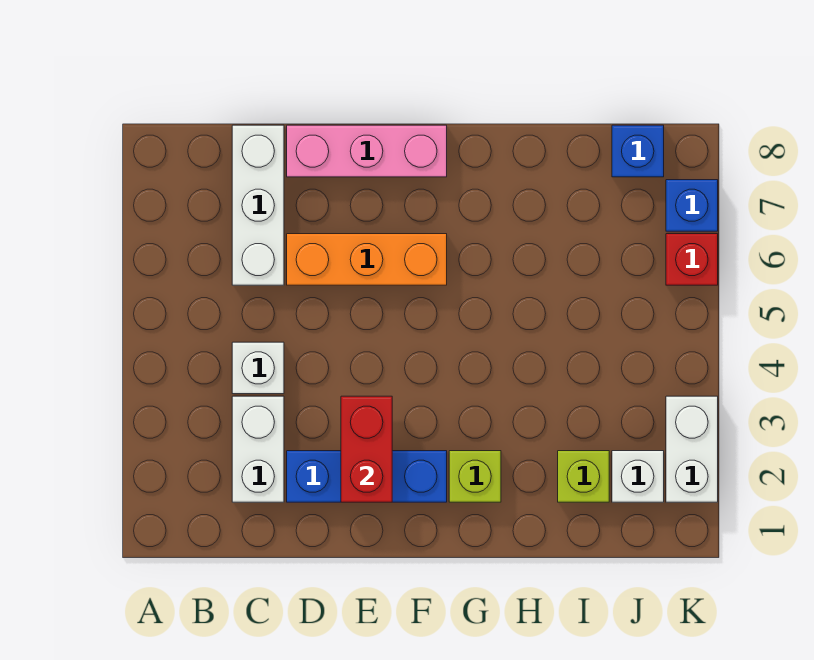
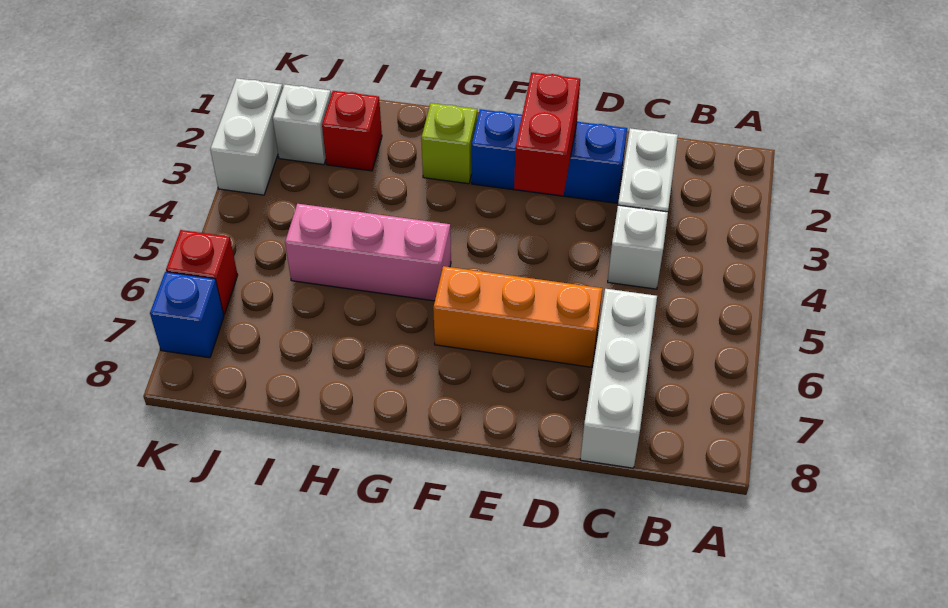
pink 1x3 brick [287,125,447,177] -> pink 1x3 brick moved to [285,204,451,301]
lime 1x1 brick [558,451,609,502] -> red 1x1 brick [322,91,382,171]
blue 1x1 brick [612,125,664,177] -> none

